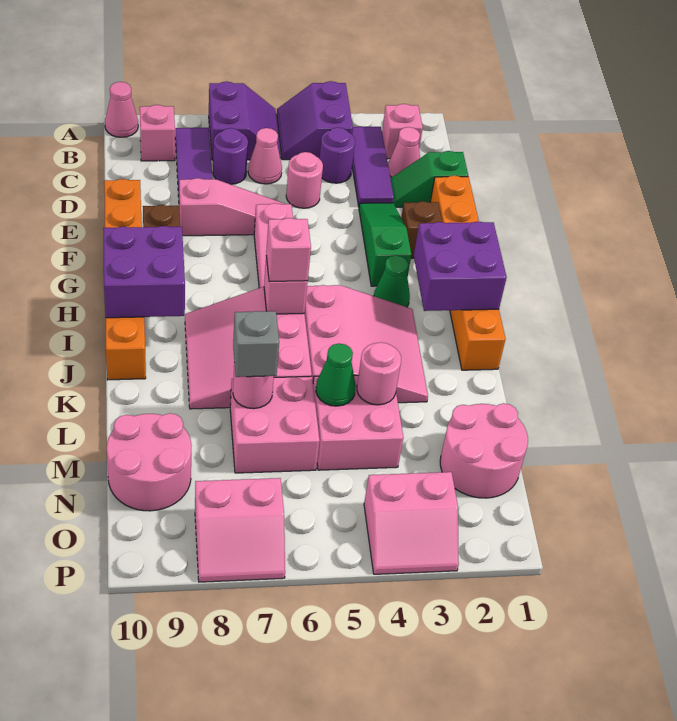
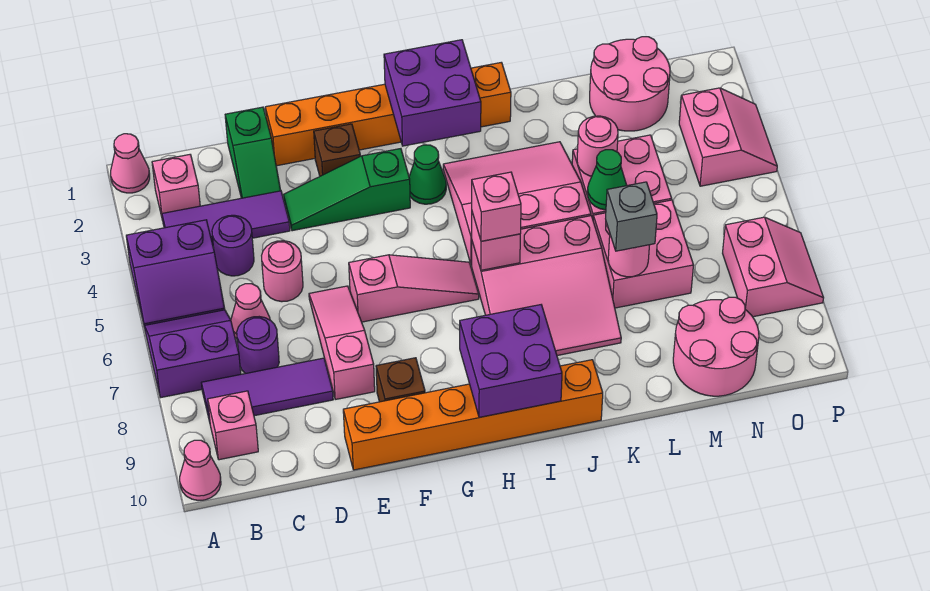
pink 1x1 cone [388,127,420,178] -> pink 1x1 cone moved to [111,134,150,193]

